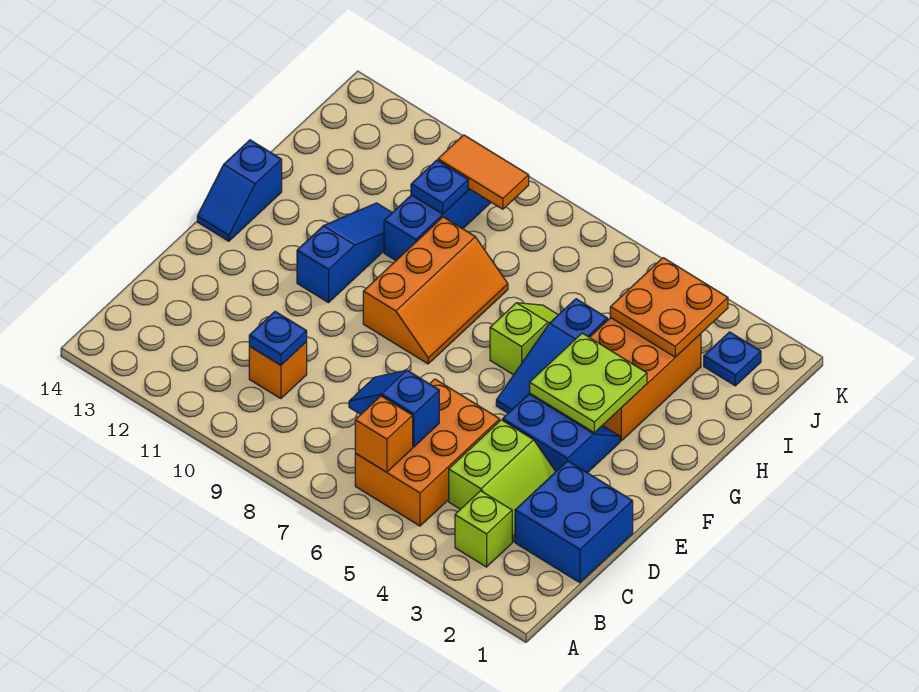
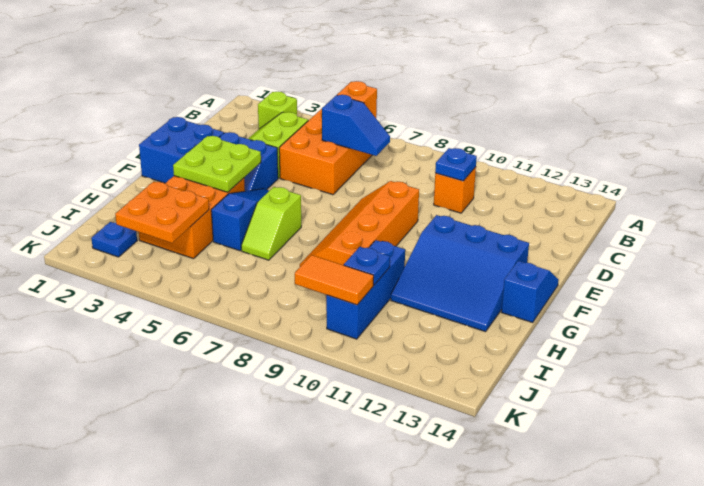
blue 2x2 brick [515,461,633,583] -> blue 2x2 brick moved to [139,117,224,183]
orange 2x3 slope [363,217,508,364] -> orange 2x4 slope [300,181,419,267]
blue 1x3 slope [297,203,392,303] -> blue 3x3 slope [391,215,529,332]

